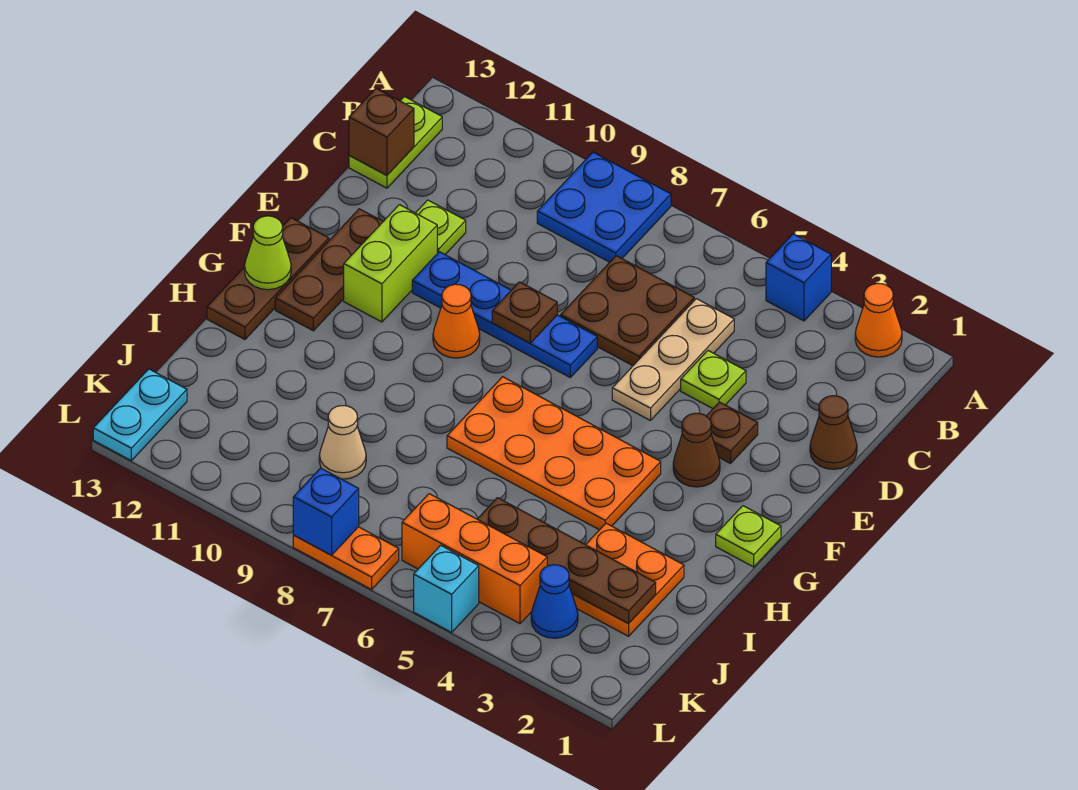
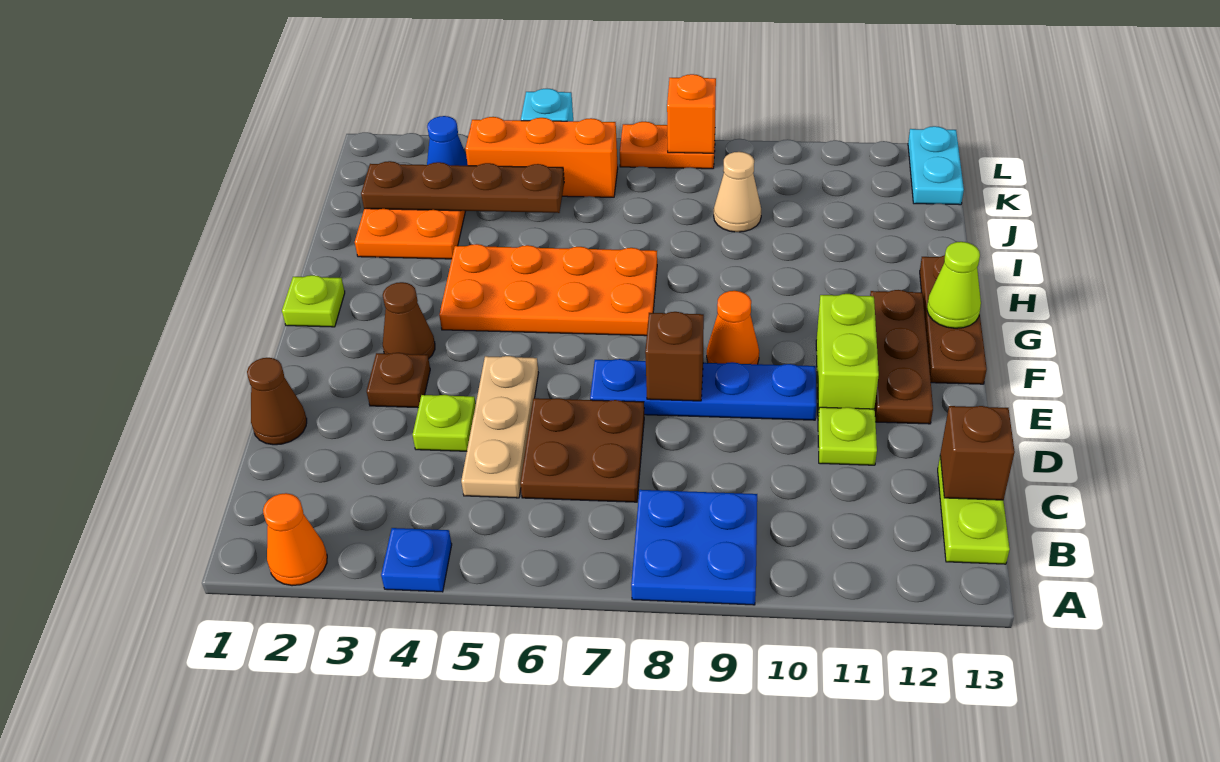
blue 1x1 brick [766,234,831,321] -> blue 1x1 plate [381,528,452,592]
brown 1x1 plate [492,282,557,343] -> brown 1x1 brick [645,312,704,401]
blue 1x1 brick [293,468,359,555] -> orange 1x1 brick [667,74,716,153]

